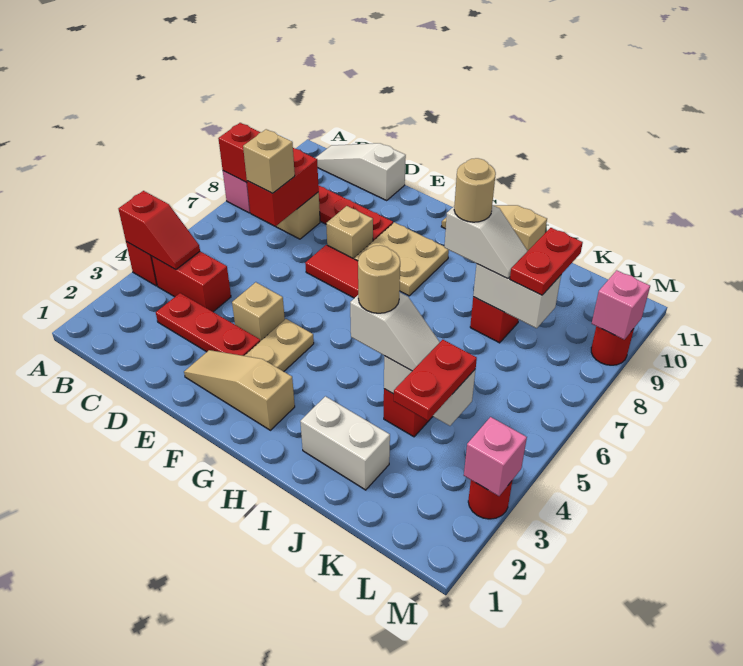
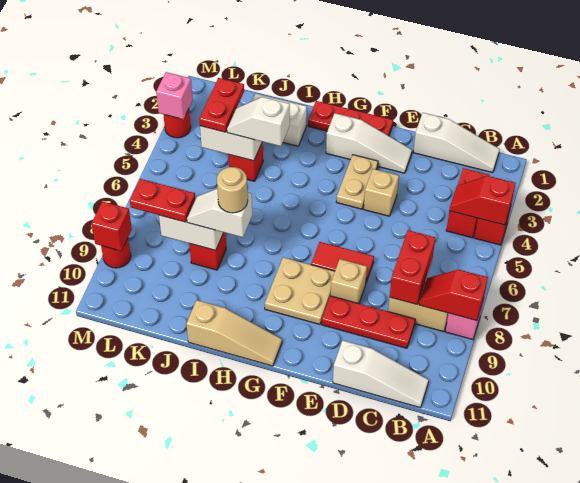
none -> white 1x3 slope [413,113,500,173]
red 1x2 brick [151,251,231,312] -> red 1x2 brick turned to [446,168,490,238]
red 1x3 plate [156,293,260,356] -> red 1x3 plate moved to [308,101,393,136]
tan 1x1 brick [243,129,295,193] -> none
tan 1x3 slope [184,350,295,430] -> white 1x3 slope [326,113,412,173]
tan 1x1 round brick [358,245,400,313] -> none
red 1x2 plate [510,228,583,295] -> red 1x2 plate turned to [130,179,196,222]
pink 1x1 brick [592,270,650,340] -> red 1x1 brick [91,201,132,251]

